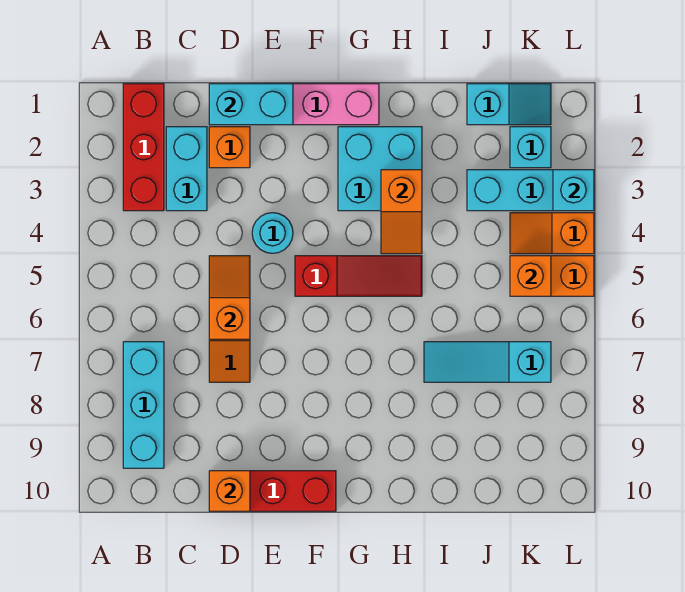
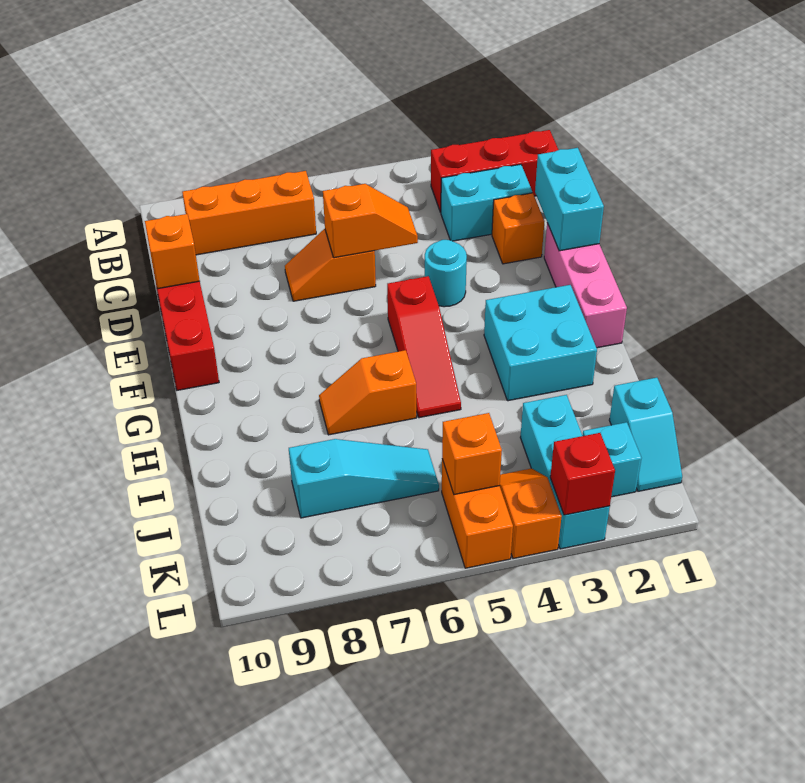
cyan 1x3 brick [123,342,164,468] -> orange 1x3 brick [182,171,316,255]
orange 1x2 slope [381,170,422,254] -> orange 1x2 slope moved to [319,350,416,435]
cyan 1x3 slope [424,342,551,382] -> cyan 1x3 slope turned to [289,439,439,518]
cyan 1x1 brick [553,170,594,211] -> red 1x1 brick [550,433,615,515]

